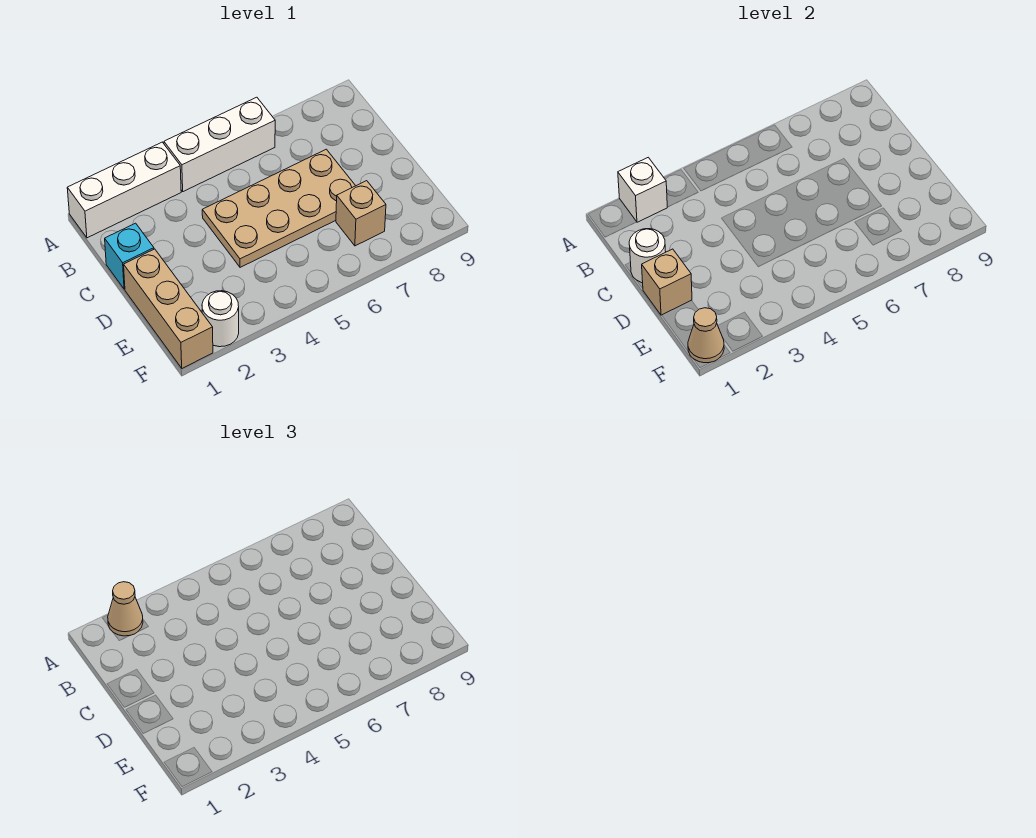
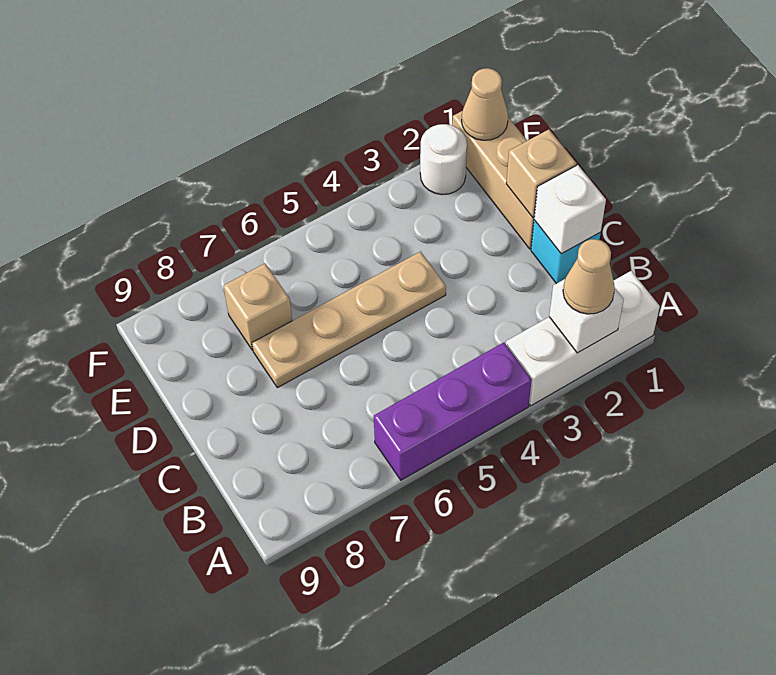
white 1x3 brick [164,97,275,192] -> purple 1x3 brick [374,343,532,480]
white 1x1 round brick [629,229,666,283] -> white 1x1 brick [534,165,606,254]
tan 2x4 plate [202,149,355,267] -> tan 1x4 plate [252,252,446,388]

